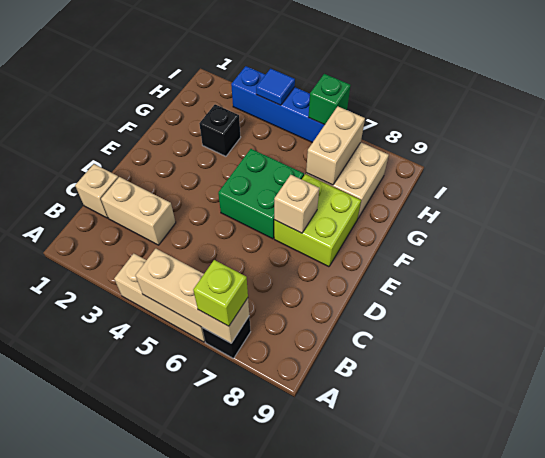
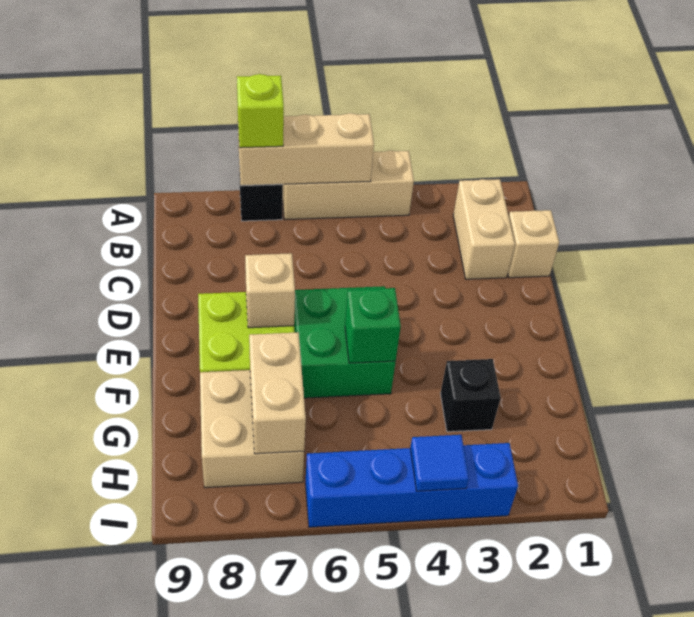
tan 1x2 brick [101,177,176,245] -> tan 1x2 brick turned to [453,179,515,279]
green 1x1 brick [308,74,351,125] -> green 1x1 brick moved to [345,288,401,363]

